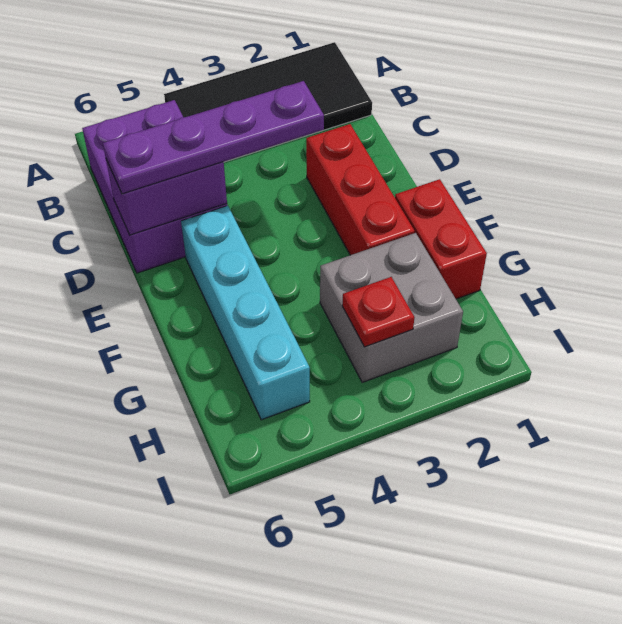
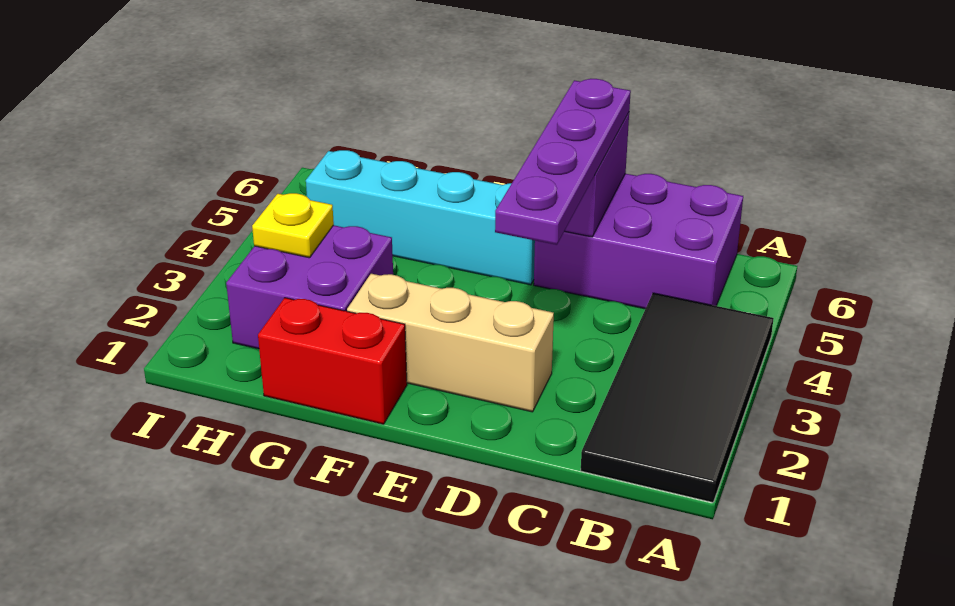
red 1x3 brick [306,124,415,255] -> tan 1x3 brick [347,274,554,412]
grey 2x2 brick [320,233,463,382] -> purple 2x2 brick [226,225,393,349]
red 1x1 plate [342,277,415,347] -> yellow 1x1 plate [252,193,334,258]

